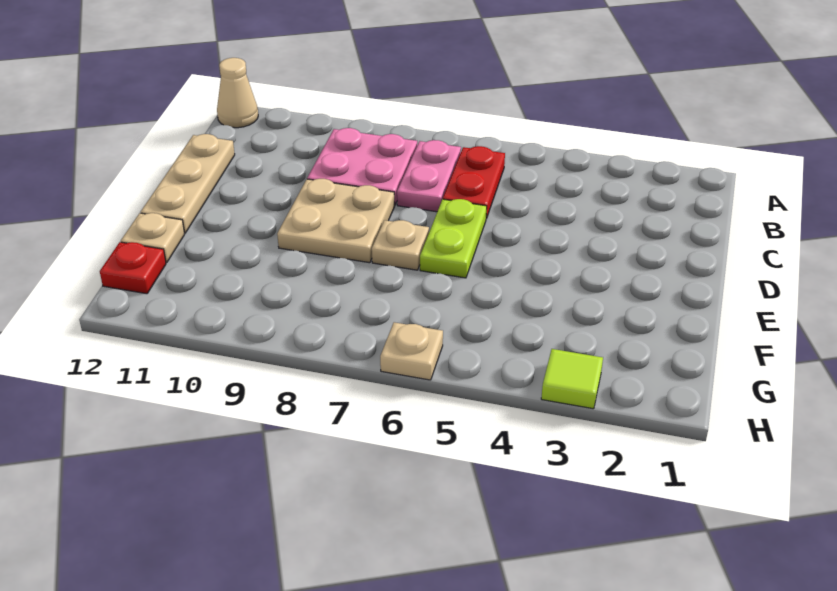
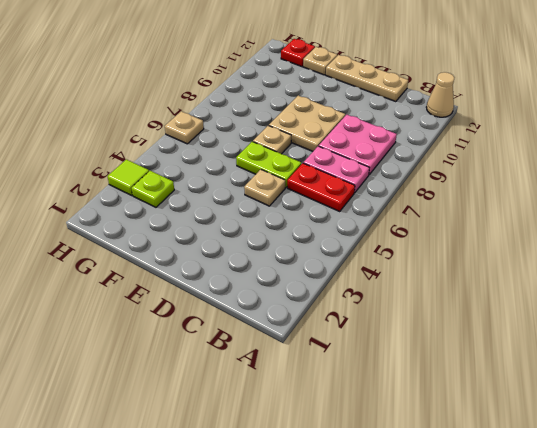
none -> tan 1x1 plate [244,169,285,206]
none -> lime 1x1 plate [132,171,174,207]

